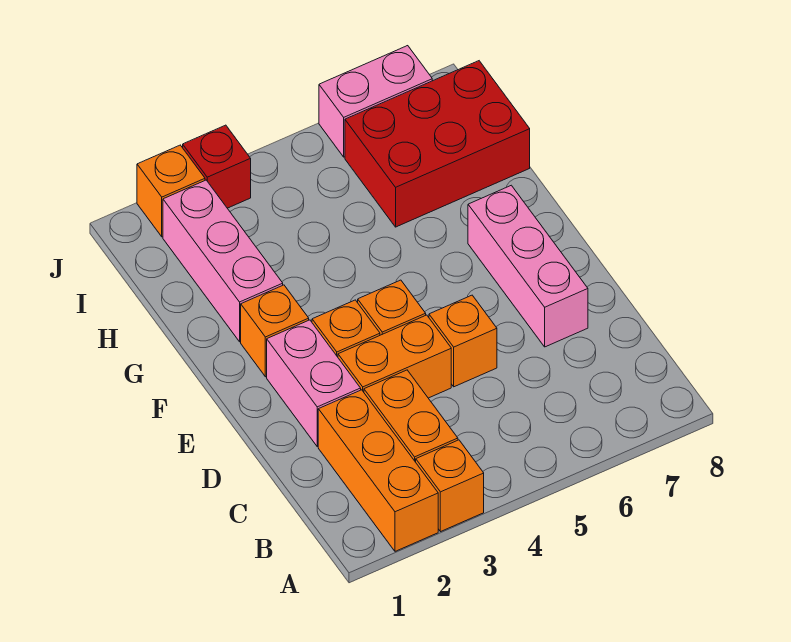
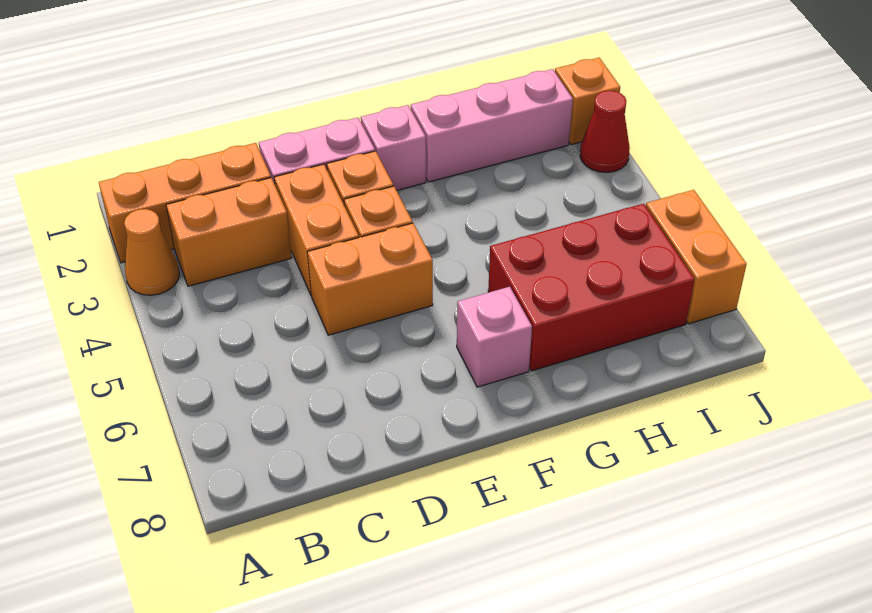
orange 1x1 brick [416,440,484,532] -> orange 1x1 cone [124,209,179,295]
orange 1x1 brick [429,295,497,387] -> orange 1x2 brick [307,223,433,335]
pink 1x3 brick [468,185,588,347] -> pink 1x1 brick [457,287,532,387]
orange 1x1 brick [241,285,309,377] -> pink 1x1 brick [361,105,426,190]
red 2x3 brick [345,61,530,227] -> red 2x3 brick turned to [488,204,695,371]
red 1x1 brick [183,125,251,208] -> red 1x1 cone [580,91,630,172]
pink 1x2 brick [319,46,432,157] -> orange 1x2 brick [646,190,747,324]

